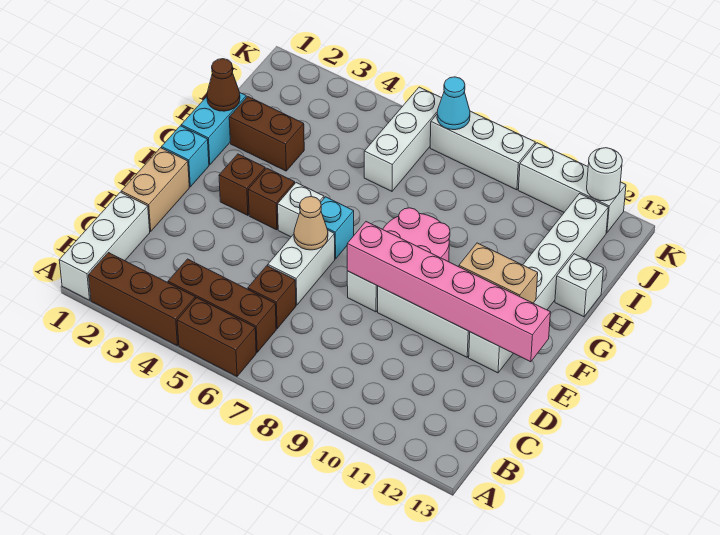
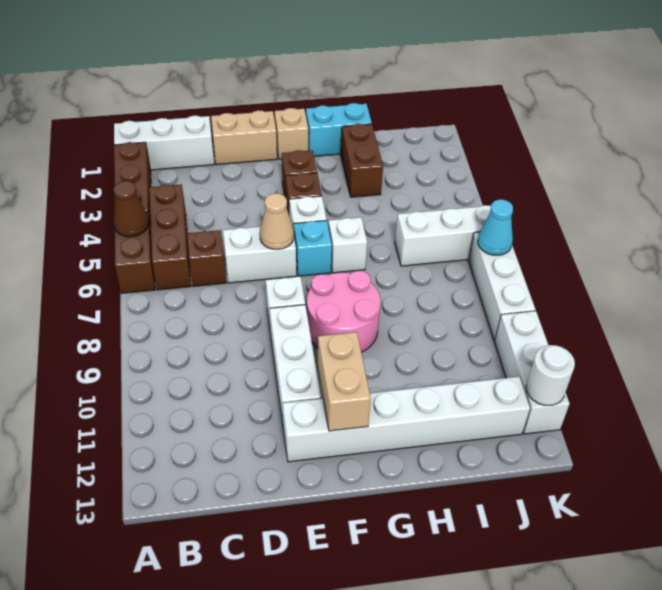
pink 1x6 brick [347,222,550,362] -> none
cyan 1x1 brick [162,126,209,187] -> tan 1x1 brick [275,108,308,159]
brown 1x1 cone [207,59,240,111] -> brown 1x1 cone moved to [113,181,149,237]
white 1x1 brick [555,254,604,317] -> white 1x1 brick moved to [328,217,367,273]

